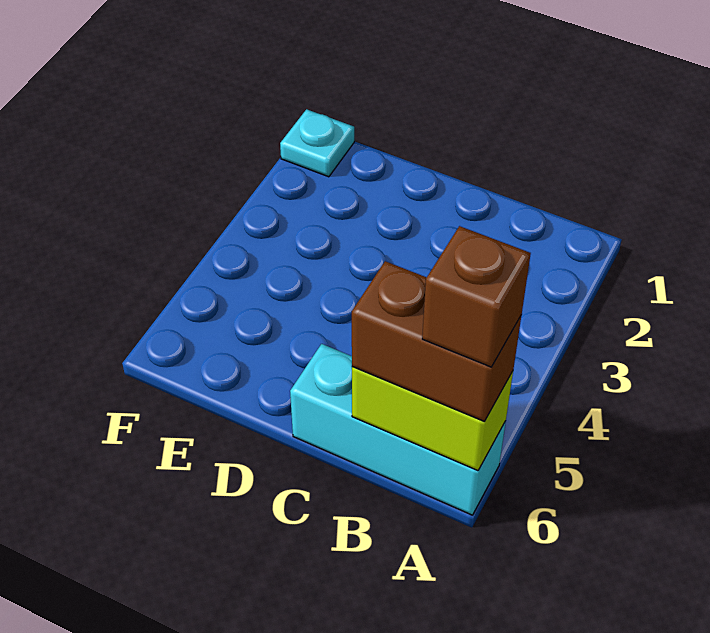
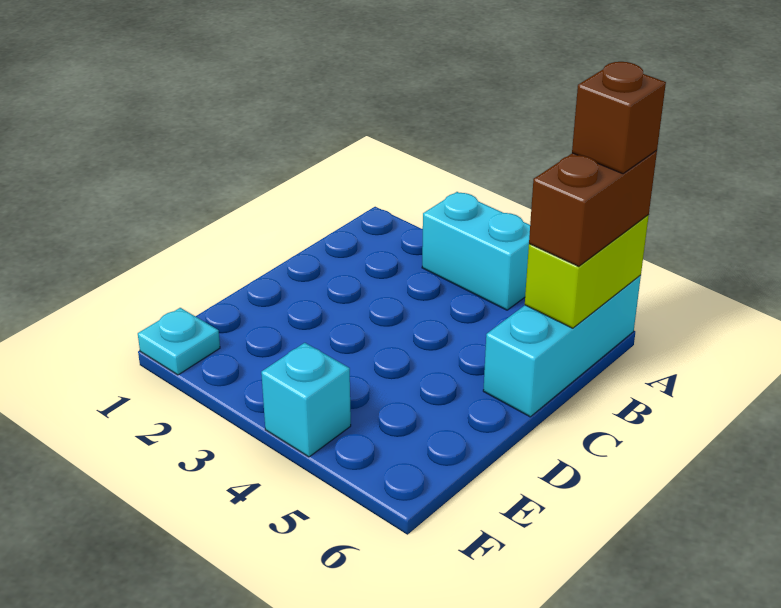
none -> cyan 1x2 brick [422,192,530,310]
none -> cyan 1x1 brick [261,343,351,457]

